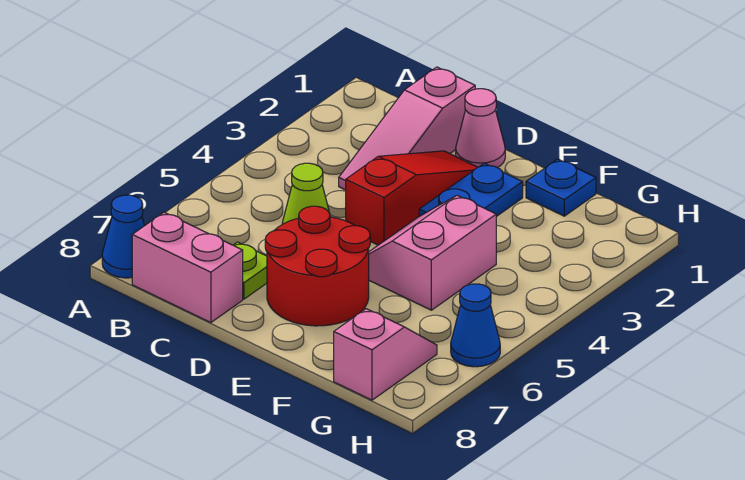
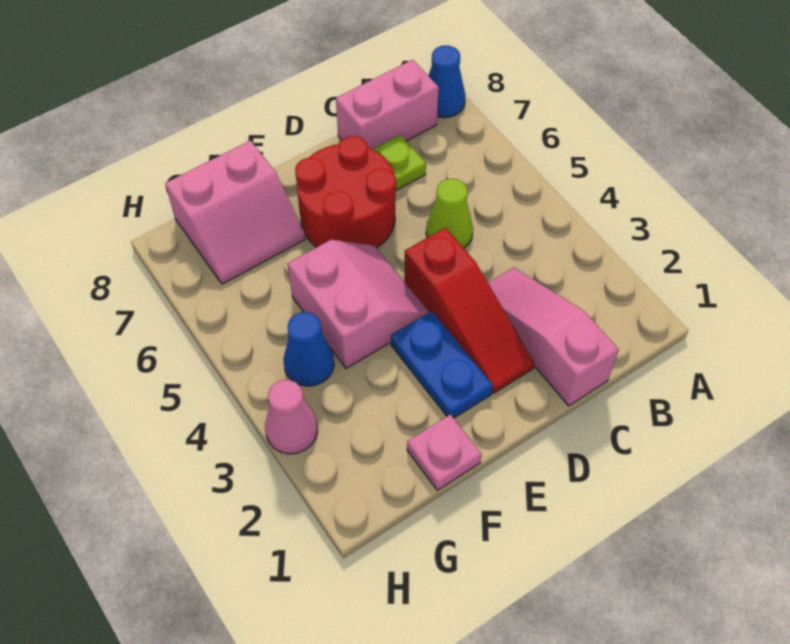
pink 1x1 cone [456,89,505,168] -> pink 1x1 cone moved to [265,380,318,454]
blue 1x1 plate [526,159,596,216] -> pink 1x1 plate [407,414,482,490]
pink 1x2 slope [334,309,437,400] -> pink 2x2 slope [165,141,305,284]
blue 1x1 cone [451,284,500,367] -> blue 1x1 cone moved to [284,312,334,386]

